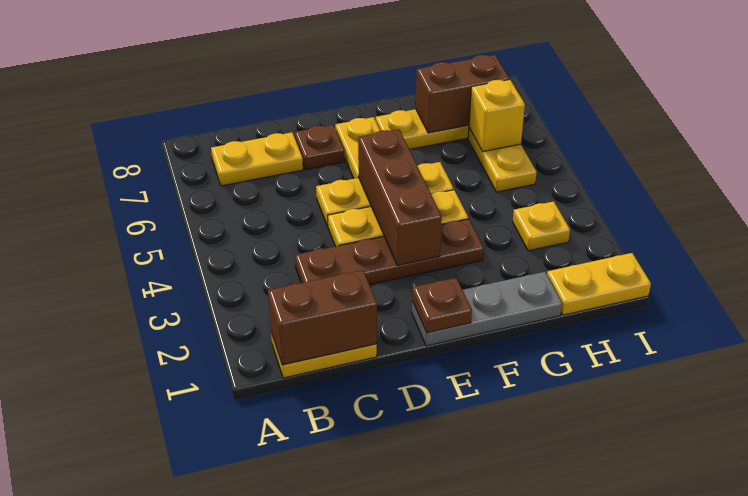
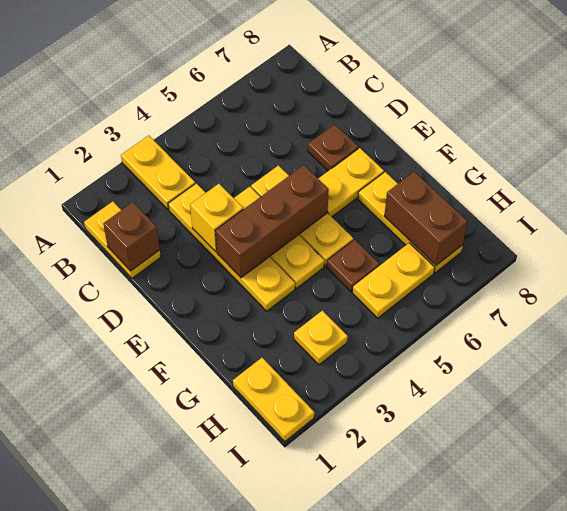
brown 1x2 brick [268,270,377,365] -> brown 1x1 brick [103,202,160,271]
yellow 1x2 plate [211,132,303,186] -> yellow 1x2 plate moved to [121,135,195,209]
brown 1x4 plate [295,219,484,285] -> yellow 1x4 plate [168,183,295,311]
grey 1x3 plate [412,272,562,346] -> none
brown 1x1 plate [412,278,472,333] -> brown 1x1 plate moved to [327,240,379,292]
yellow 1x1 brick [469,79,525,151] -> yellow 1x1 brick moved to [190,184,243,252]

